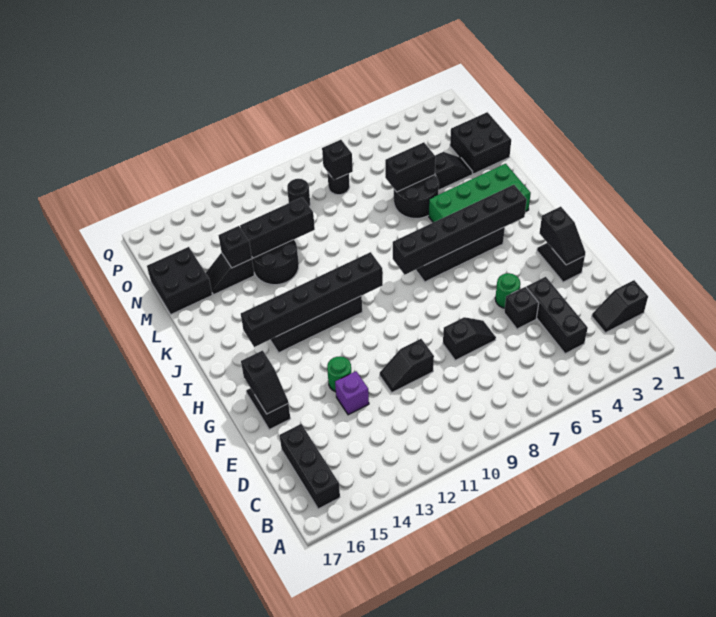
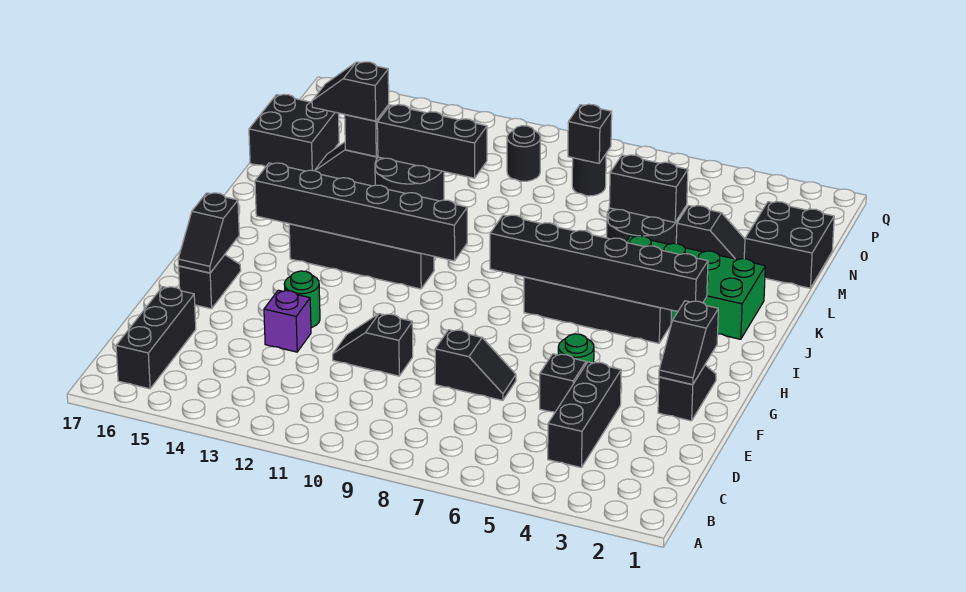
black 1x2 slope [592,280,648,333] -> black 1x2 slope moved to [312,62,389,121]

